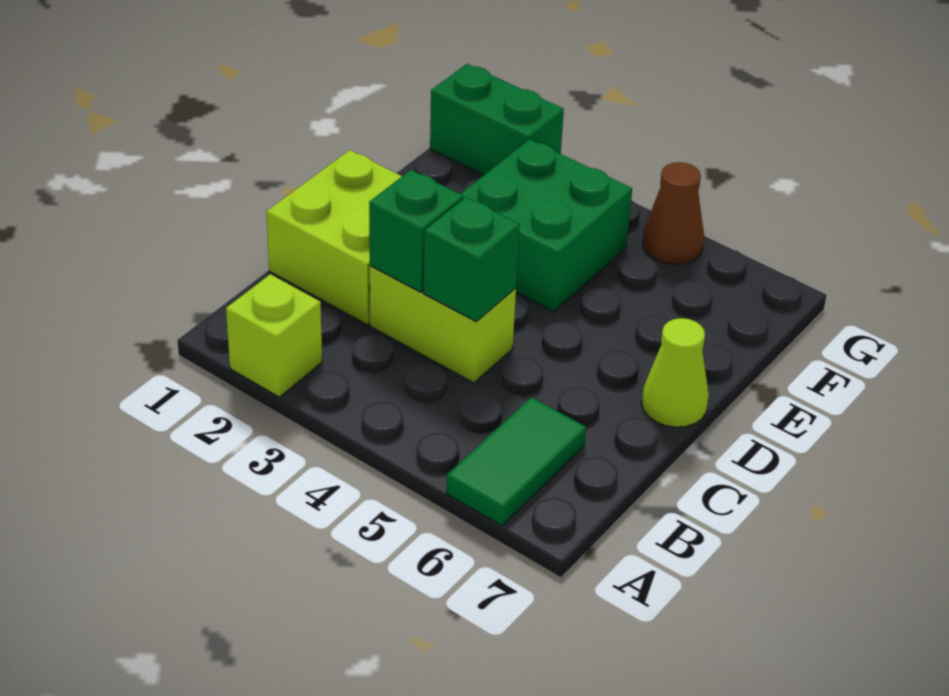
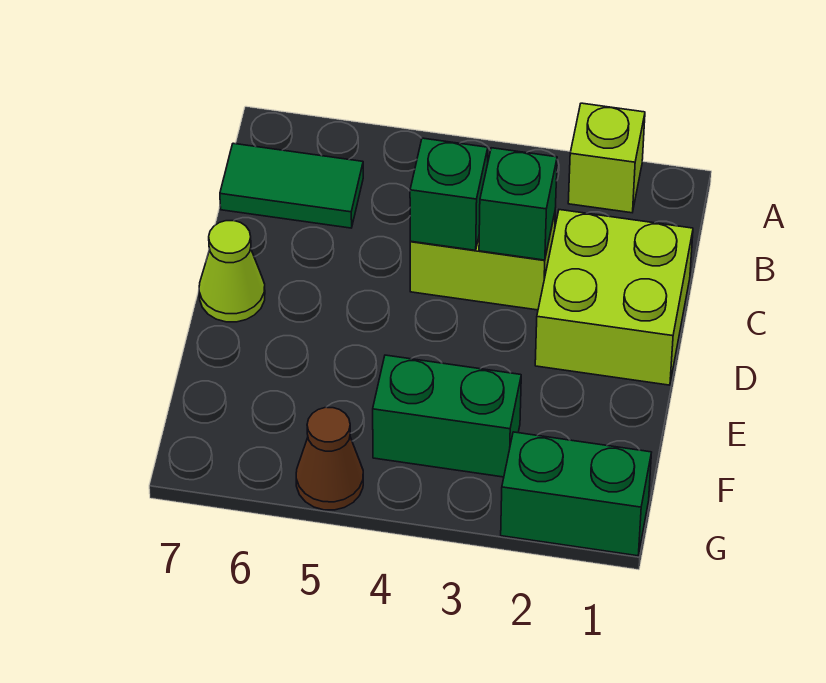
green 1x2 tile [447,397,586,526] -> green 1x2 tile turned to [220,143,363,228]
green 2x2 brick [461,139,632,312] -> green 1x2 brick [373,355,521,477]

